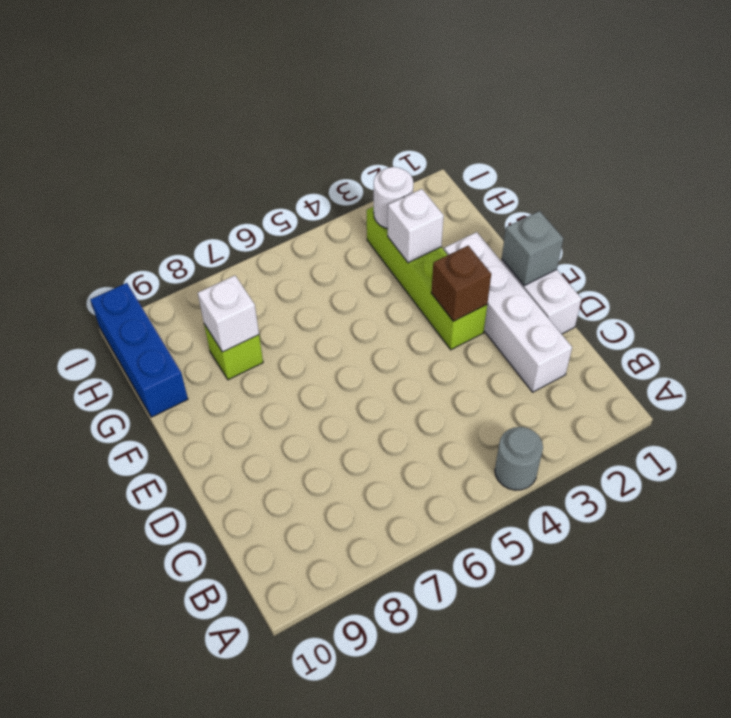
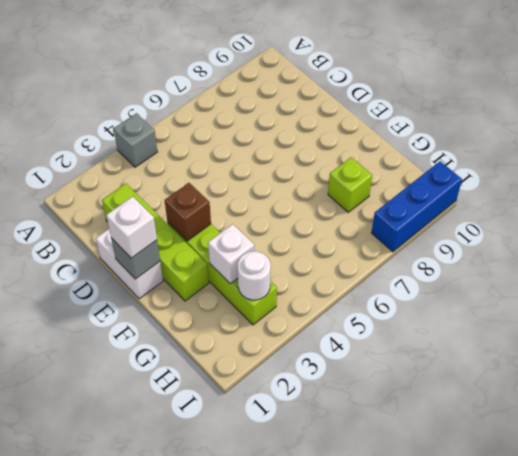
grey 1x1 round brick [495,427,543,490] -> grey 1x1 brick [114,113,157,167]
white 1x4 brick [444,232,572,392] -> lime 1x4 brick [102,184,209,301]
white 1x1 brick [198,276,259,352] -> white 1x1 brick moved to [106,196,157,258]
blue 1x3 brick [90,283,188,417] -> blue 1x3 brick turned to [371,161,462,252]

